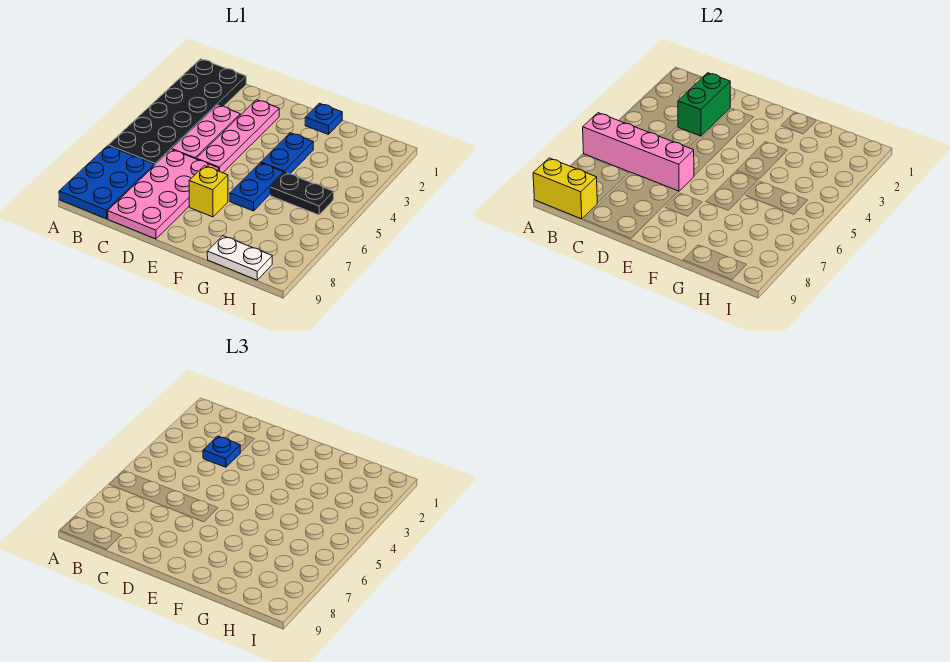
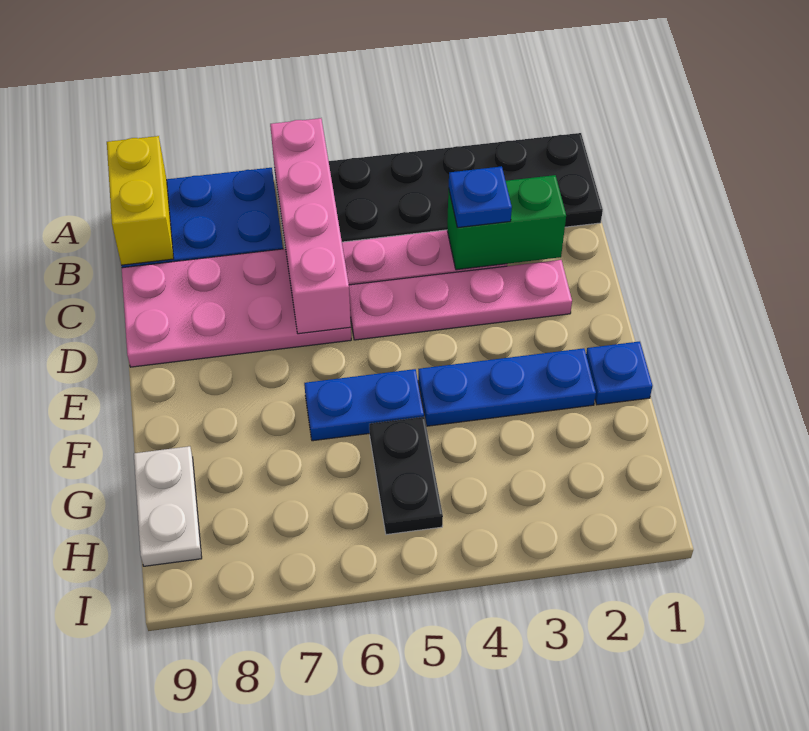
yellow 1x1 brick [189,166,228,217] -> none
blue 1x2 plate [261,133,313,174] -> blue 1x3 plate [418,348,596,426]

